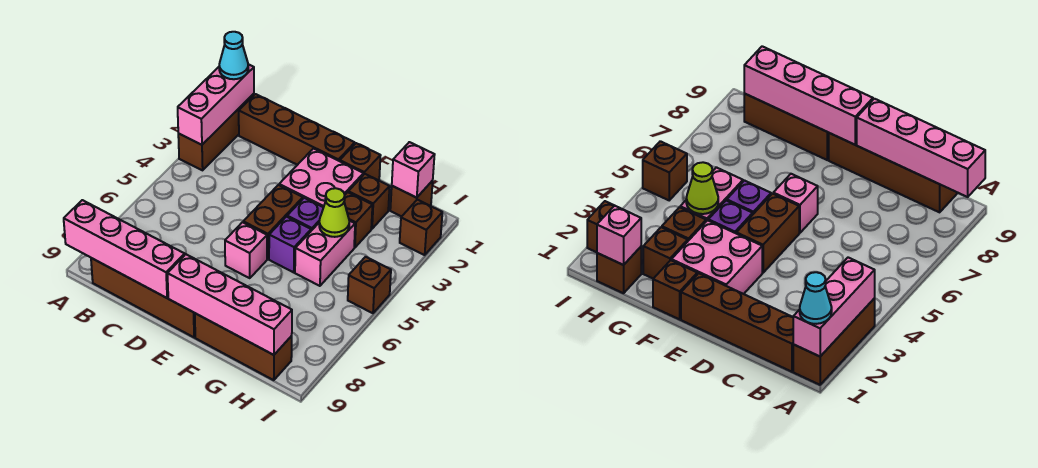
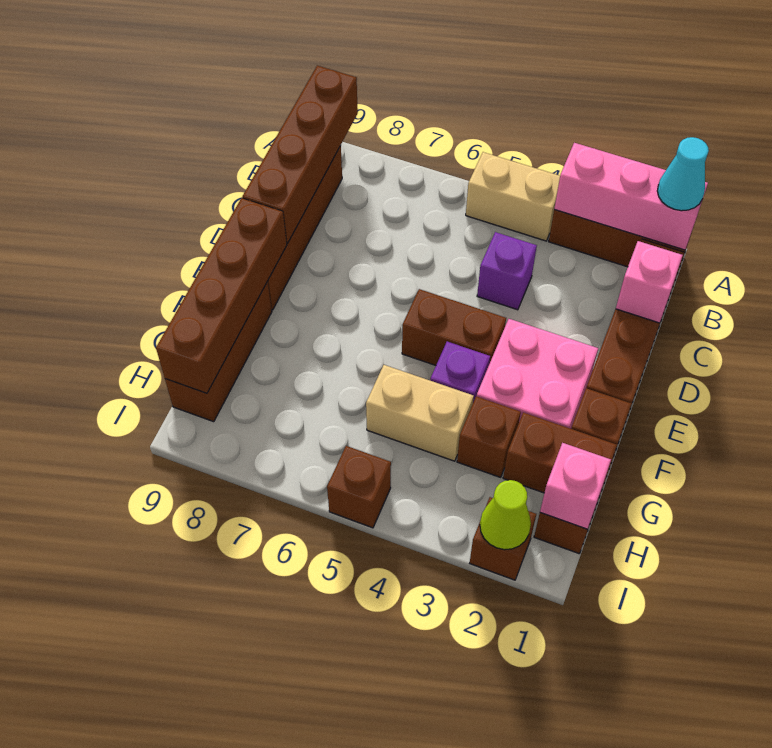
none -> tan 1x2 brick [466,152,560,241]
pink 1x4 brick [64,200,185,298] -> brown 1x4 brick [243,66,358,243]
pink 1x1 brick [225,222,267,278] -> pink 1x1 brick moved to [616,241,683,323]
pink 1x4 brick [167,254,292,355] -> brown 1x4 brick [156,198,287,393]
purple 1x1 brick [269,217,311,272] -> purple 1x1 brick moved to [477,232,537,310]
brown 1x1 brick [348,174,390,229] -> brown 1x2 brick [503,413,617,497]
pink 1x2 brick [295,221,355,286] -> tan 1x2 brick [366,365,474,461]
lime 1x1 cone [319,188,349,237] -> lime 1x1 cone moved to [480,480,531,550]

